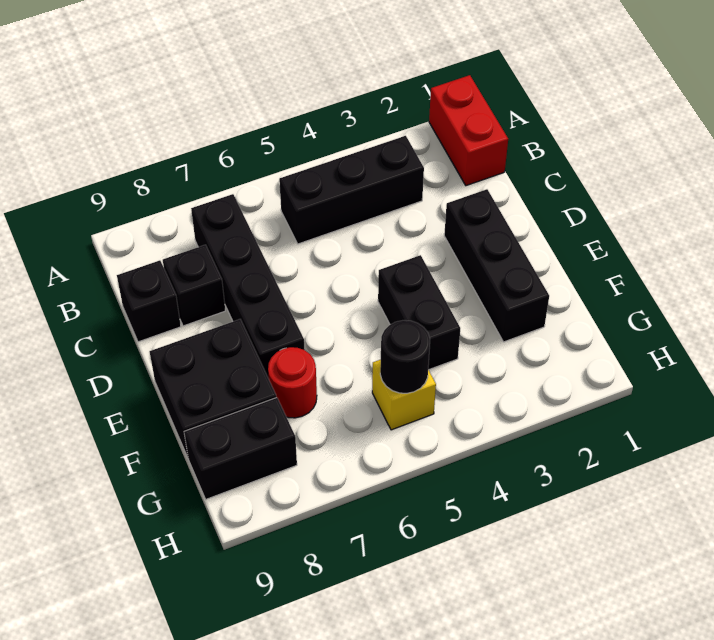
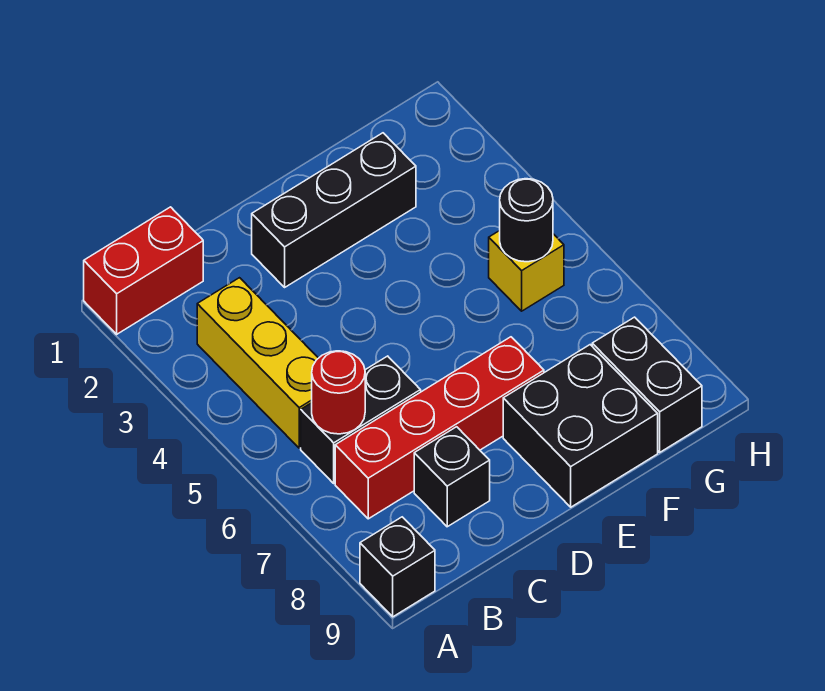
black 1x3 brick [279,136,424,244] -> yellow 1x3 brick [197,278,318,448]
black 1x4 brick [191,194,305,378] -> red 1x4 brick [335,337,544,519]
black 1x1 brick [117,260,181,342] -> black 1x1 brick moved to [360,517,435,617]
black 1x2 brick [378,255,460,370] -> black 1x2 brick moved to [301,356,421,483]
red 1x1 round brick [268,347,317,418] -> red 1x1 round brick moved to [312,351,365,434]

